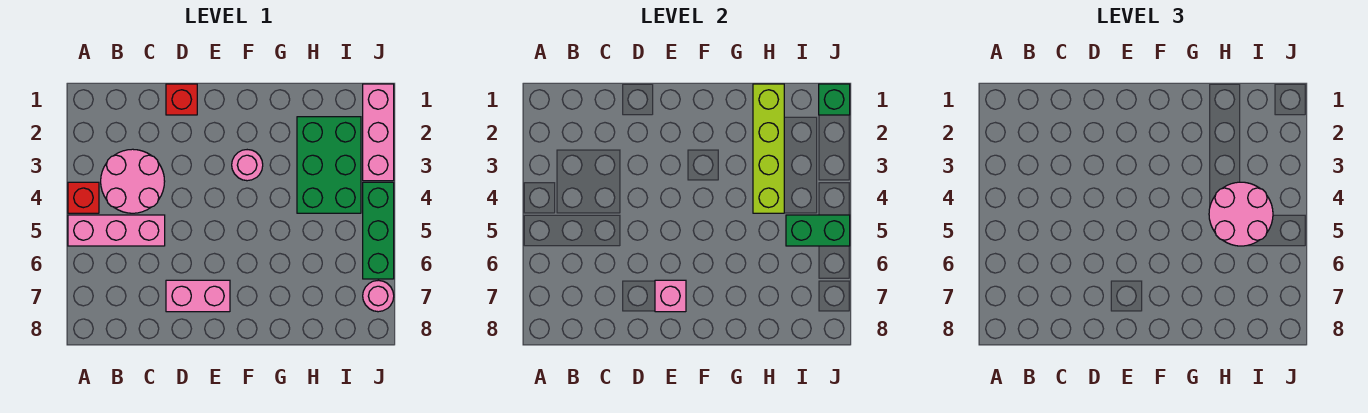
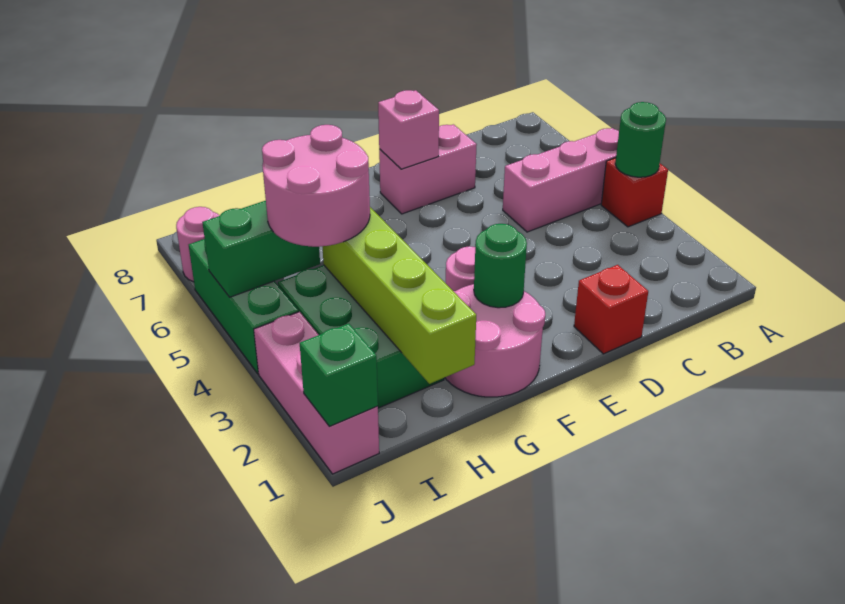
none -> green 1x1 round brick [615,102,666,177]
pink 2x2 round brick [101,149,165,213] -> pink 2x2 round brick moved to [445,284,545,397]
none -> green 1x1 round brick [474,224,527,308]

